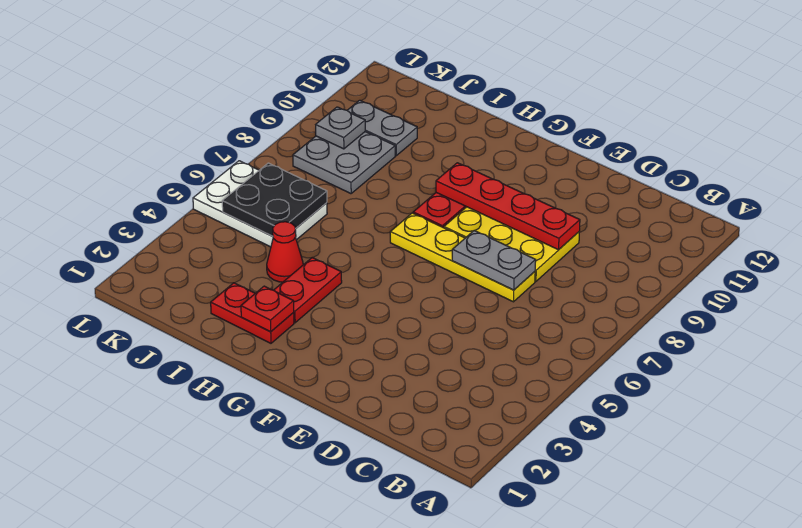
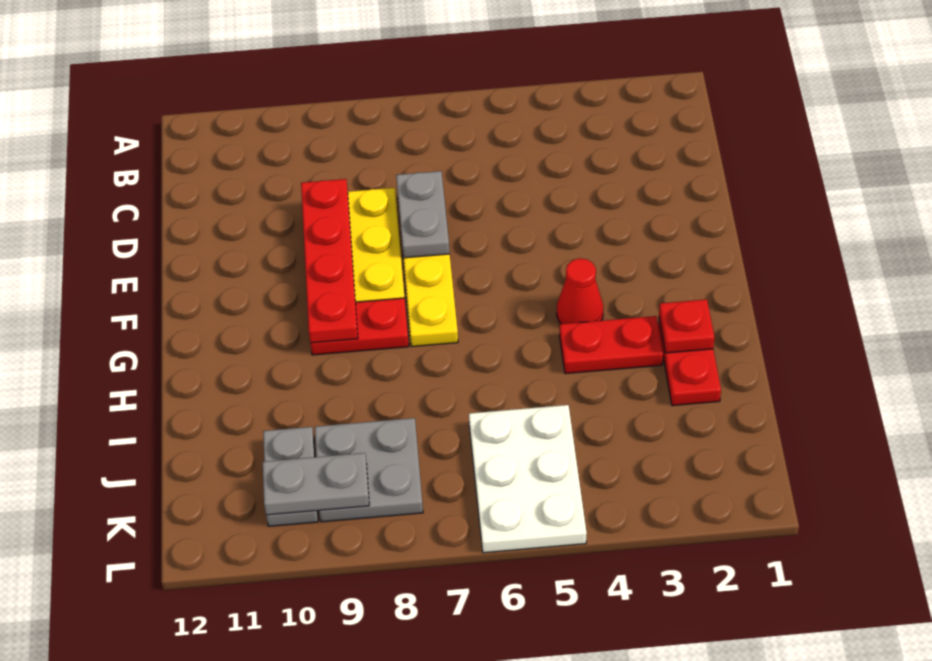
red 1x1 cone [267,222,303,282] -> red 1x1 cone moved to [557,258,603,324]
black 2x2 plate [222,163,327,236] -> none
grey 1x1 plate [316,107,365,149] -> grey 1x2 plate [263,453,369,515]

